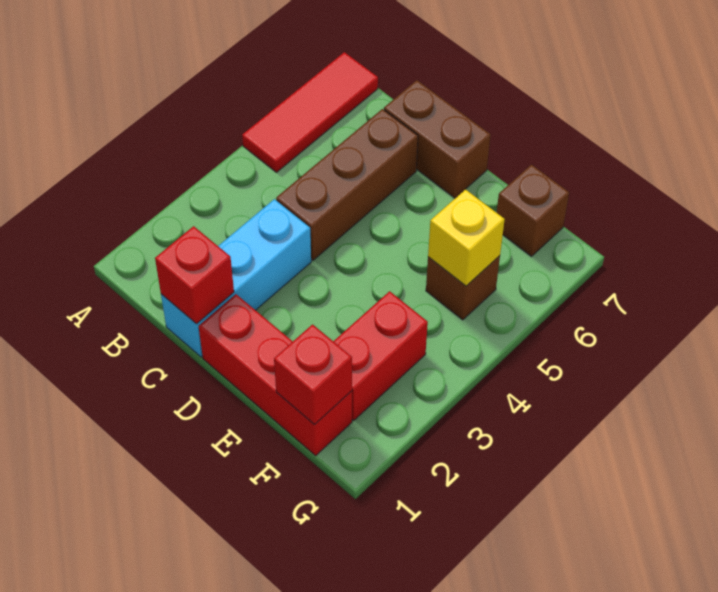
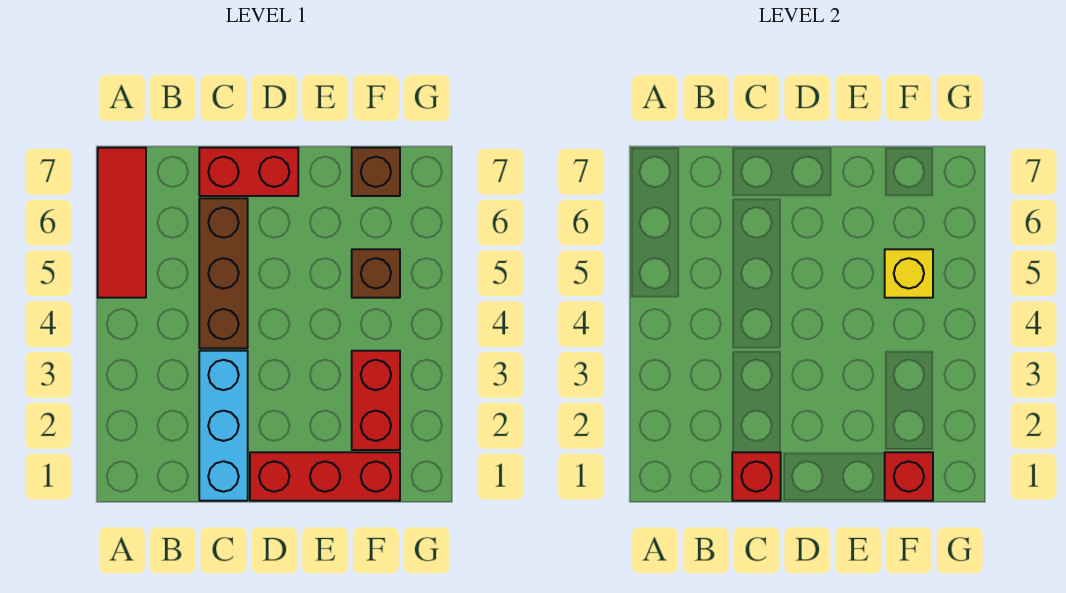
brown 1x2 brick [384,80,490,198] -> red 1x2 brick [199,148,298,196]

